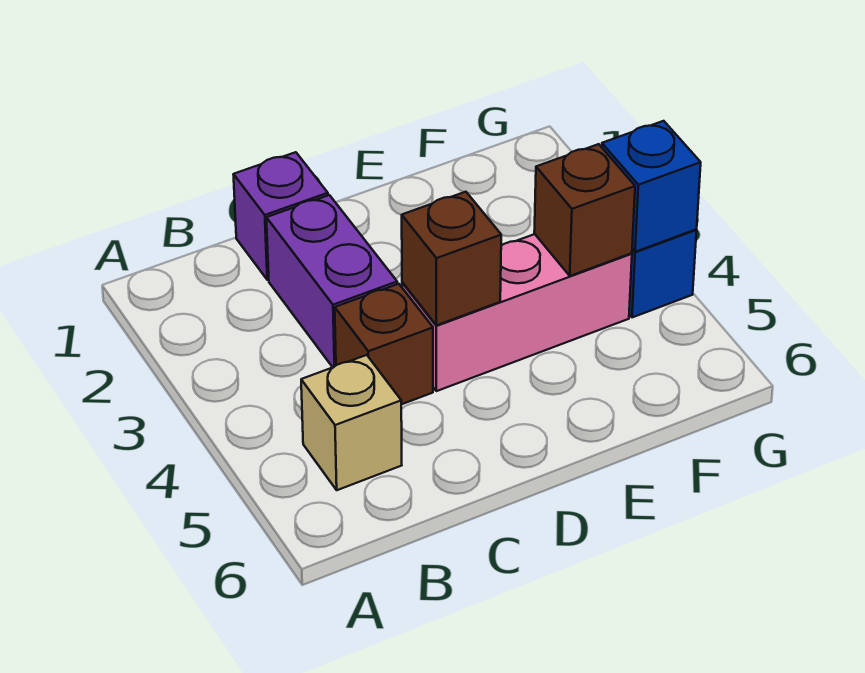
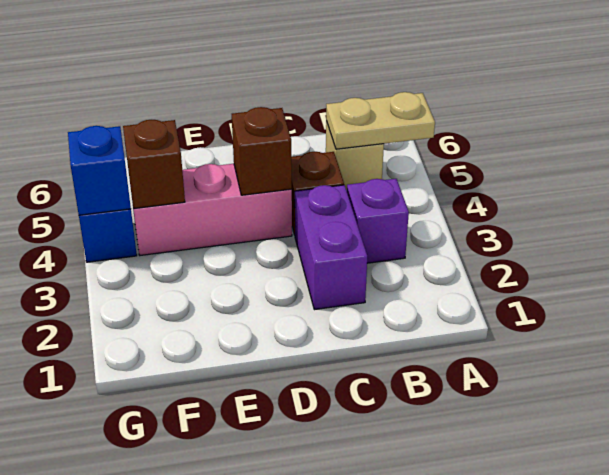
none -> tan 1x2 plate [326,92,435,149]
purple 1x1 brick [233,152,328,280] -> purple 1x1 brick moved to [347,179,409,263]

